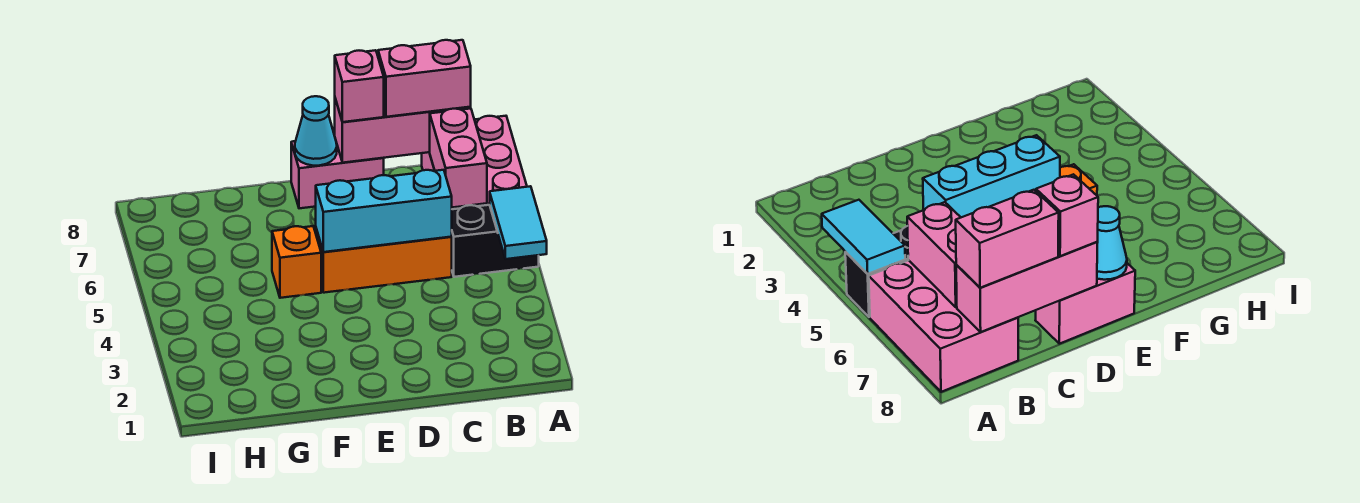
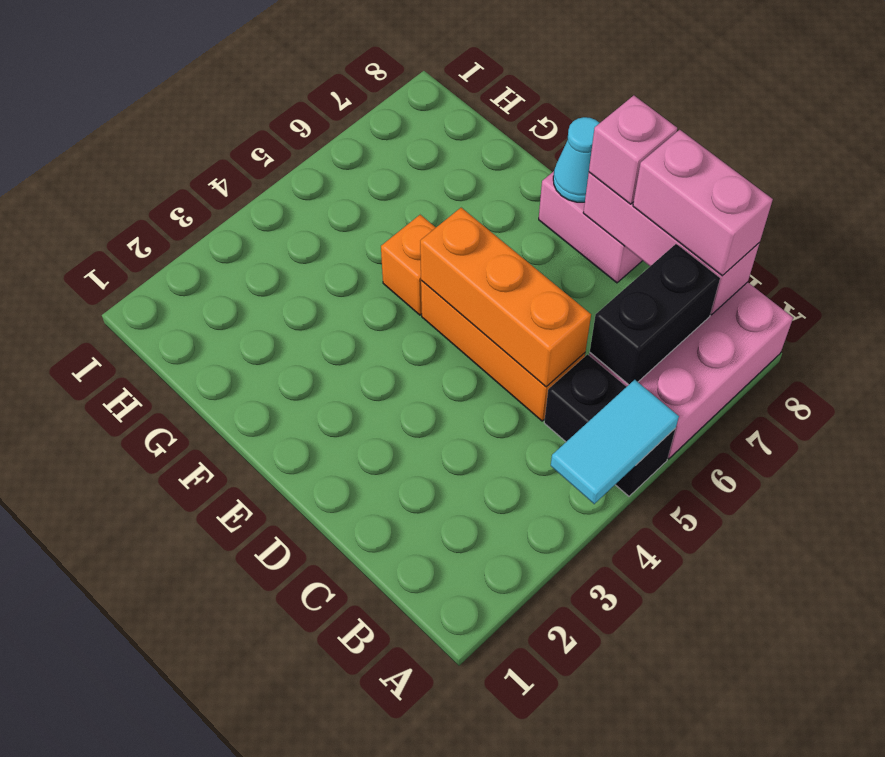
pink 1x2 brick [429,109,487,208] -> black 1x2 brick [590,244,720,385]
cyan 1x3 brick [316,170,452,252] -> orange 1x3 brick [420,208,591,387]

